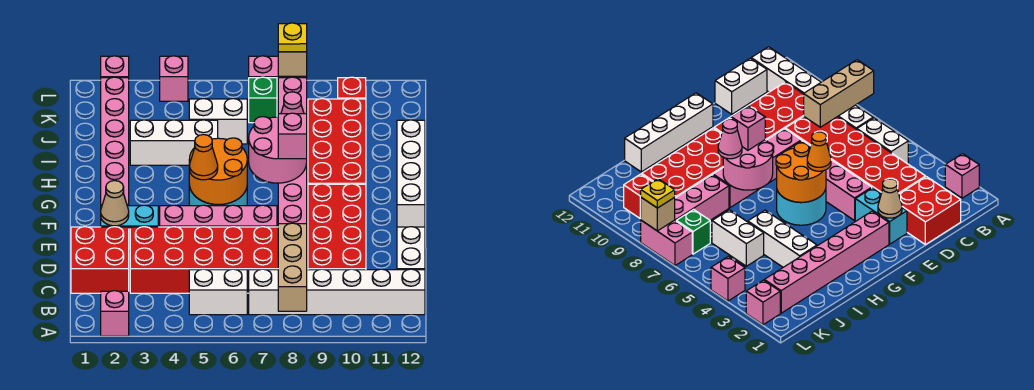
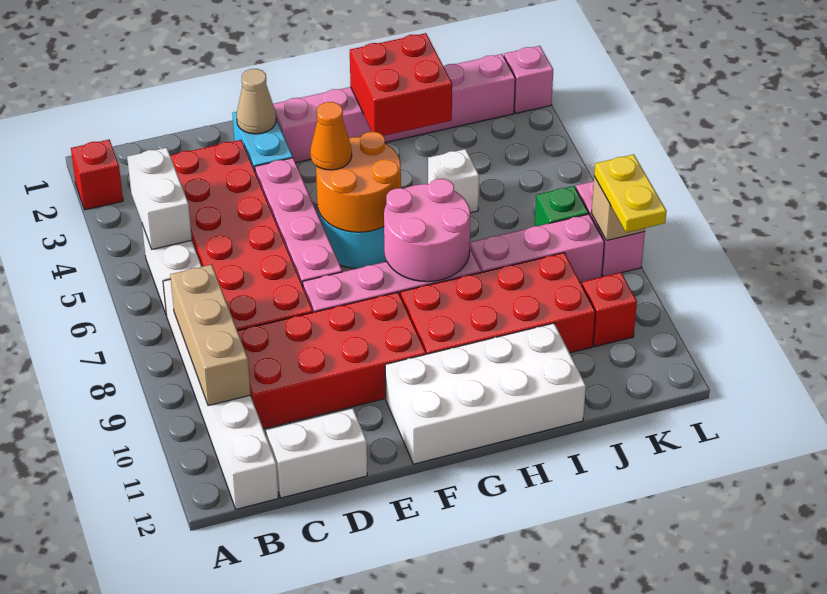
pink 1x1 brick [101,291,129,336] -> red 1x1 brick [71,140,123,210]
tan 1x3 brick [278,223,307,311] -> tan 1x3 brick turned to [170,265,251,406]
red 2x2 brick [71,227,129,293] -> red 2x2 brick moved to [350,33,452,136]
white 1x4 brick [397,120,425,227] -> white 2x4 brick [385,323,586,464]
pink 1x1 brick [278,113,307,159] -> none
pink 1x1 cone [281,92,304,114] -> none
white 1x3 brick [130,120,218,165] -> white 1x1 brick [428,149,479,213]
white 1x2 brick [189,99,247,144] -> white 1x2 brick moved to [127,148,192,249]
pink 1x1 brick [160,56,188,101] -> none
yellow 1x1 plate [278,23,307,52] -> yellow 1x2 plate [594,154,667,232]

